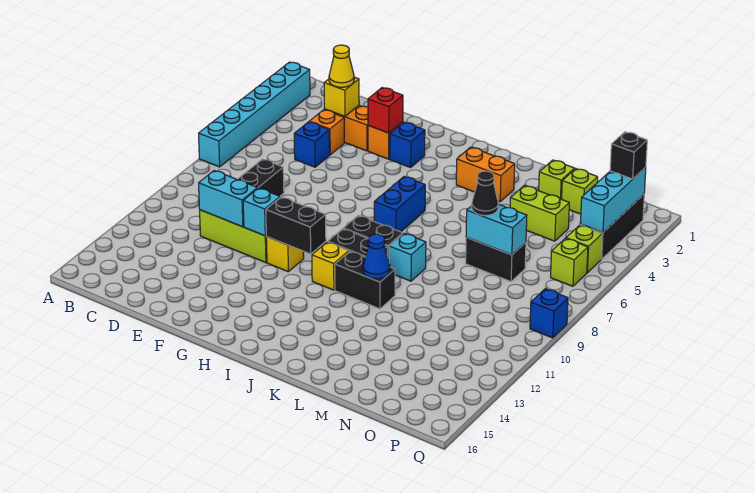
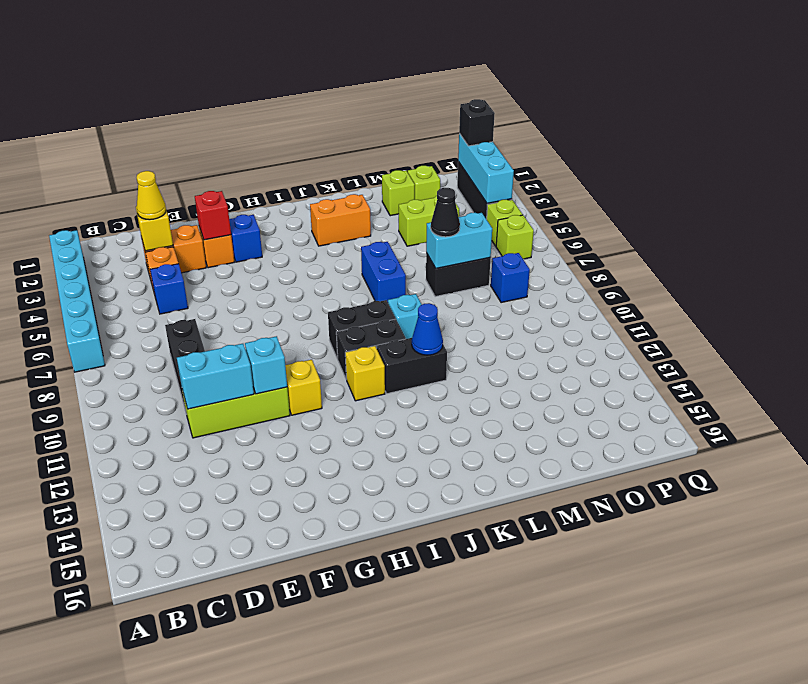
black 1x2 brick [266,197,326,254] -> none
blue 1x2 brick [374,177,425,232] -> blue 1x2 brick moved to [361,242,406,302]
blue 1x1 brick [530,289,568,338] -> blue 1x1 brick moved to [491,253,530,303]

